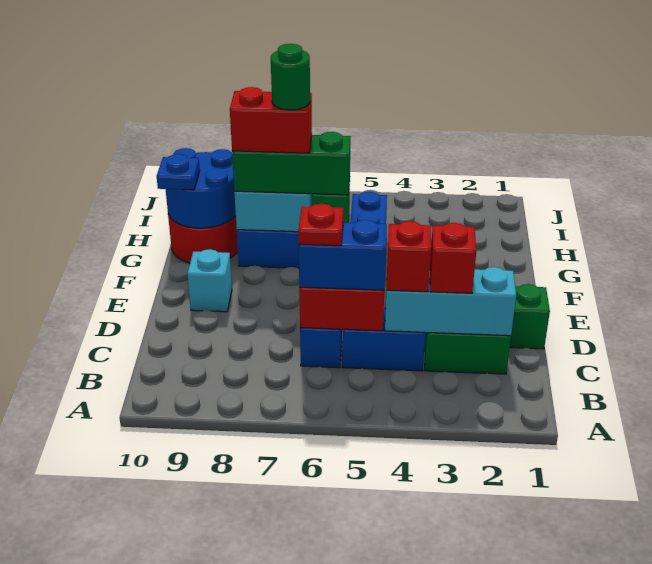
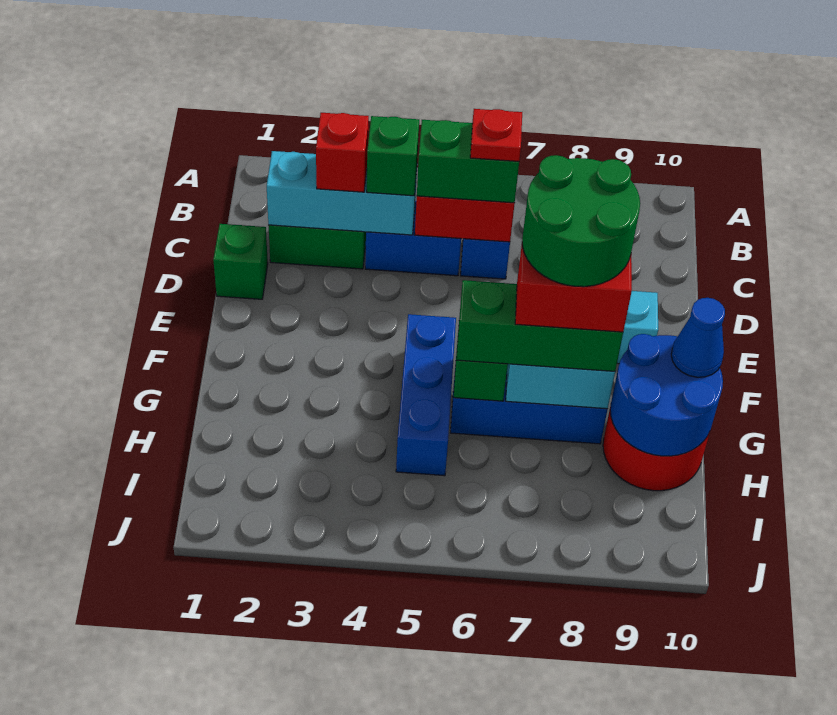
red 1x1 brick [387,221,431,292] -> green 1x1 brick [367,116,419,196]
blue 1x2 brick [299,220,387,290] -> green 1x2 brick [417,120,519,203]
green 1x1 round brick [271,44,310,110] -> green 2x2 round brick [522,155,640,287]
blue 1x1 plate [157,154,200,190] -> blue 1x1 cone [671,298,725,377]

